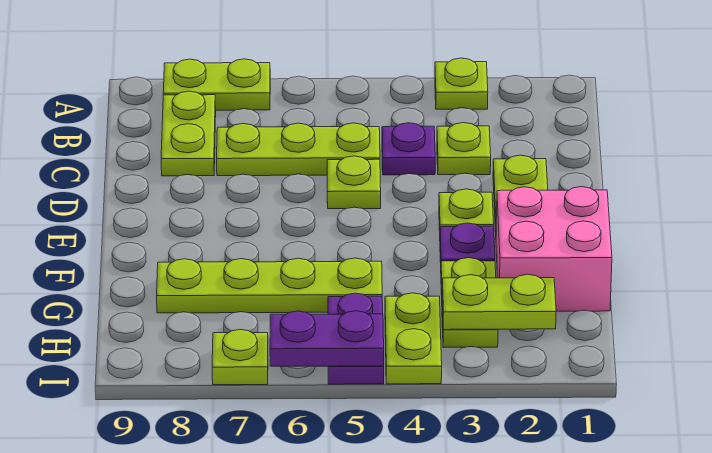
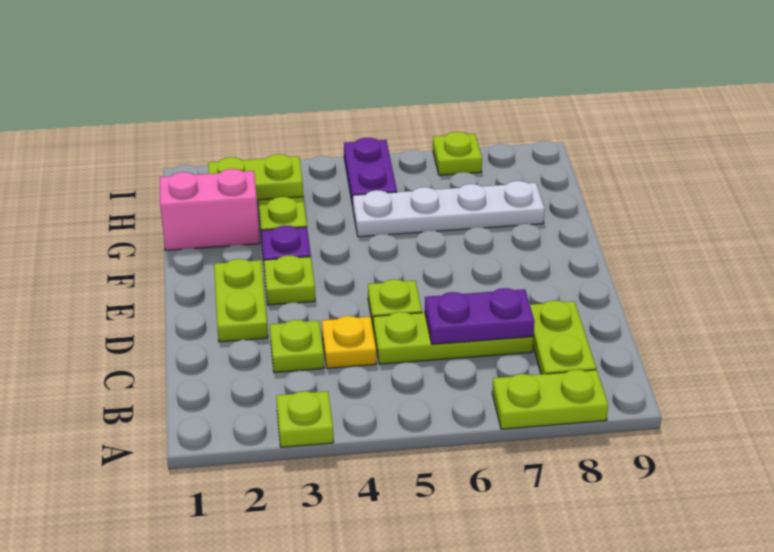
purple 1x1 plate [382,123,435,175] -> yellow 1x1 plate [322,316,376,368]
pink 2x2 brick [496,187,612,311] -> pink 1x2 brick [160,169,260,250]
lime 1x4 plate [157,258,382,313] -> white 1x4 plate [353,181,545,237]
lime 1x2 plate [385,293,442,384] -> none
purple 1x2 plate [270,311,384,367] -> purple 1x2 plate moved to [425,288,535,344]

